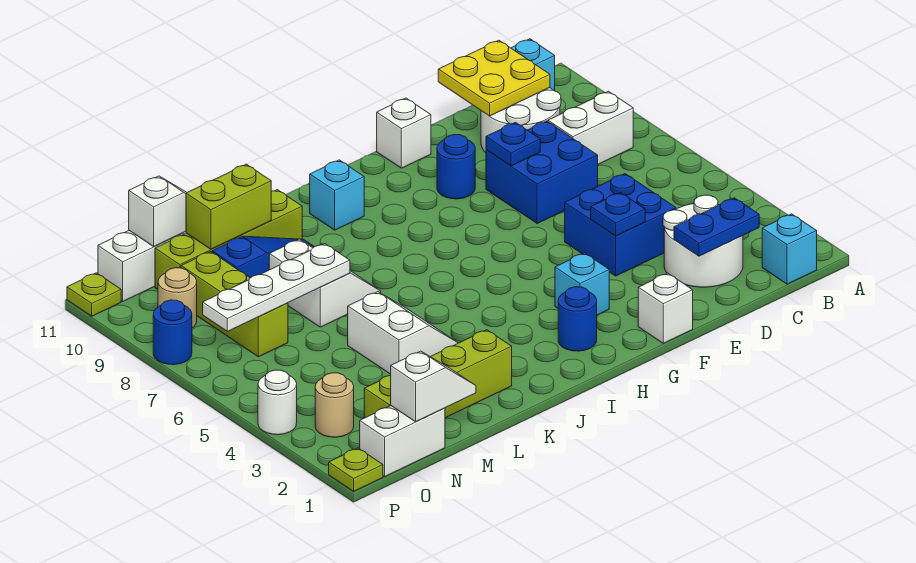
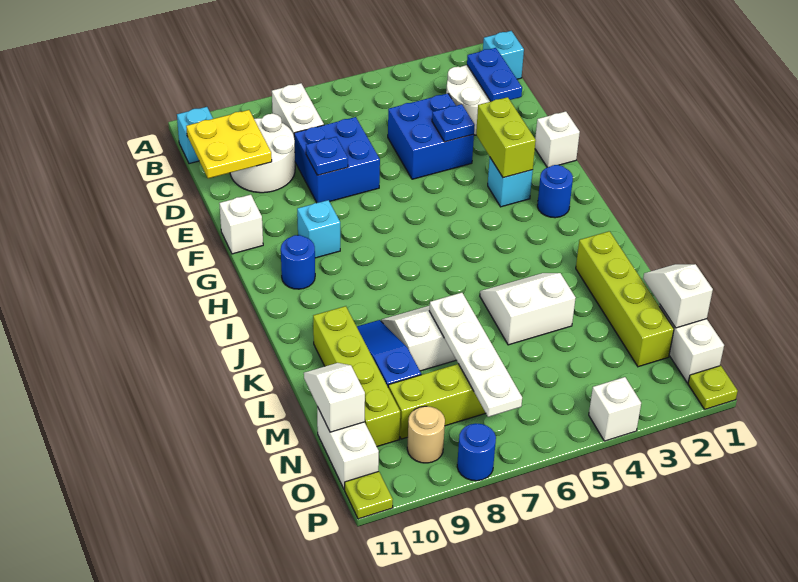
blue 1x1 round brick [437,135,475,199] -> blue 1x1 round brick moved to [281,235,315,289]
cyan 1x1 brick [310,160,364,230] -> cyan 1x1 brick moved to [297,200,340,258]
lime 1x2 brick [186,164,271,249] -> lime 1x2 brick moved to [476,97,536,178]
tan 1x1 round brick [315,373,354,437] -> none
white 1x1 round brick [258,370,297,435] -> white 1x1 brick [589,377,641,441]

